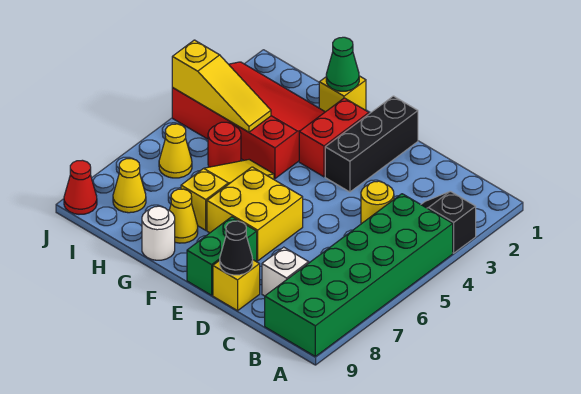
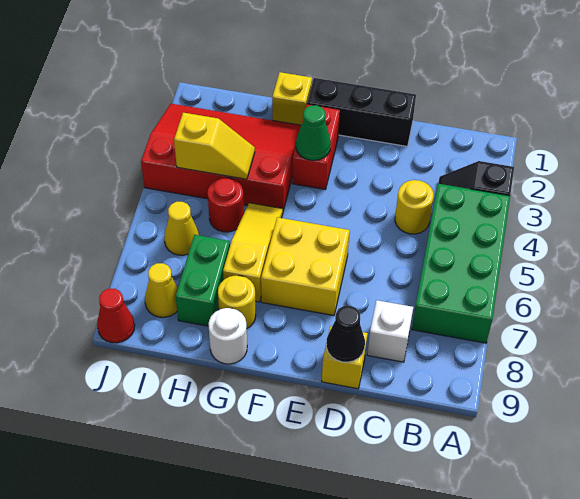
green 2x6 brick [265,194,453,356] -> green 2x4 brick [412,184,510,343]
black 1x3 brick [325,96,418,192] -> black 1x3 brick turned to [307,78,416,146]
green 1x2 brick [187,217,257,295] -> green 1x2 brick moved to [176,235,230,326]
green 1x1 cone [326,37,359,91] -> green 1x1 cone moved to [296,105,331,160]
yellow 1x1 cone [169,189,198,243] -> yellow 1x1 round brick [218,276,256,328]
yellow 1x3 slope [172,40,271,132] -> yellow 1x2 slope [174,113,255,179]

